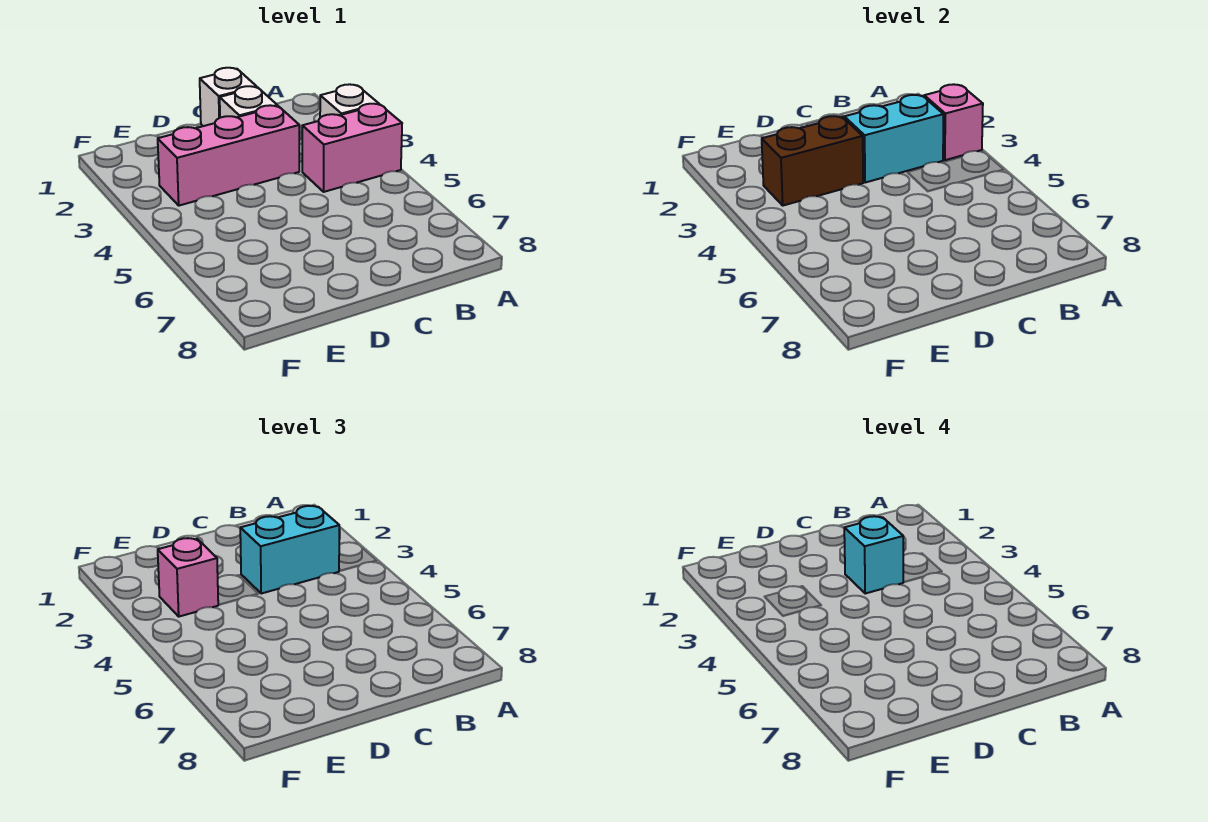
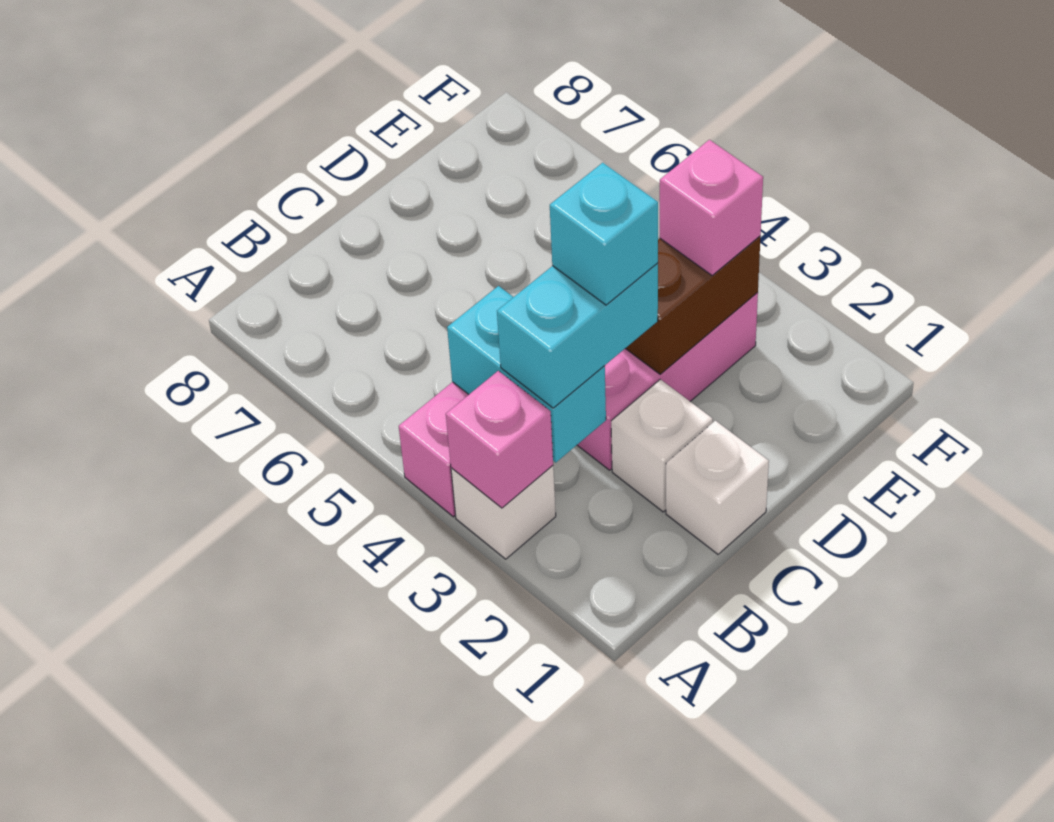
cyan 1x2 brick [844,95,943,183] -> cyan 1x2 brick turned to [447,286,606,462]

